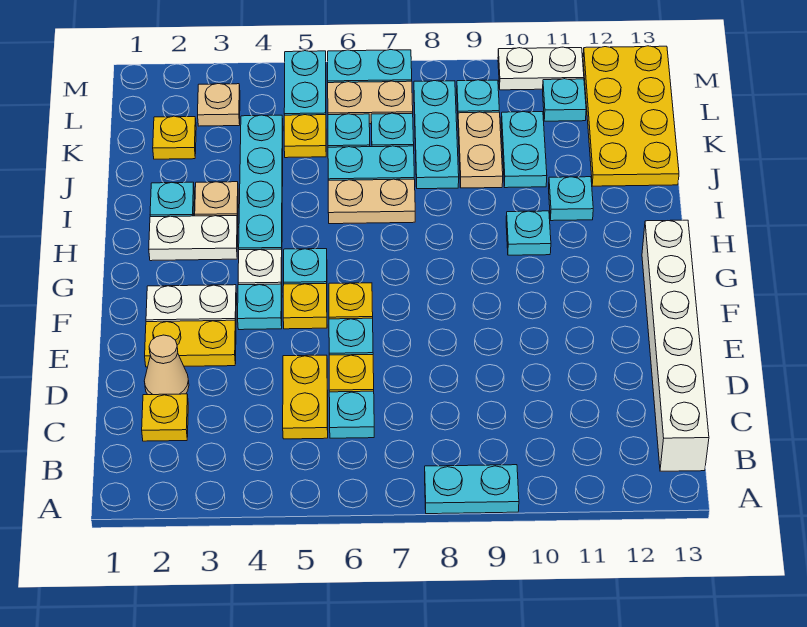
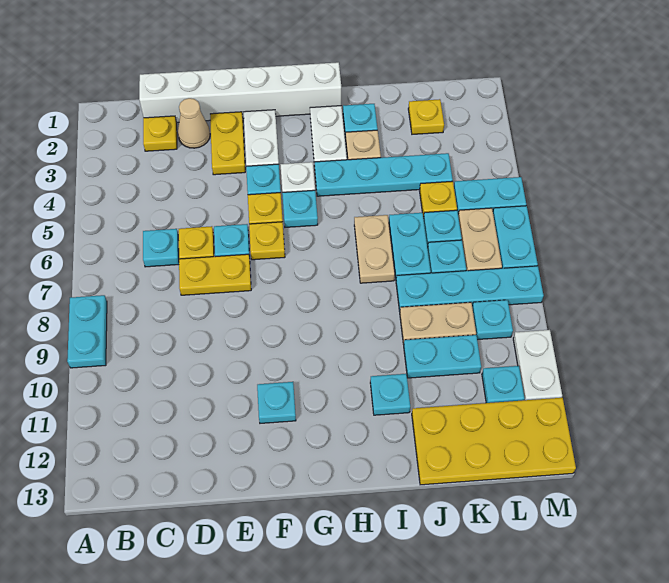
white 1x6 brick [642,220,709,471] -> white 1x6 brick moved to [139,62,341,122]
yellow 1x2 plate [283,355,328,439] -> yellow 1x2 plate moved to [179,254,251,295]
cyan 1x1 plate [506,211,551,255] -> cyan 1x1 plate moved to [257,382,296,423]
cyan 1x3 plate [414,81,459,189] -> cyan 1x4 plate [396,266,544,311]
tan 1x1 plate [198,84,240,126] -> none

